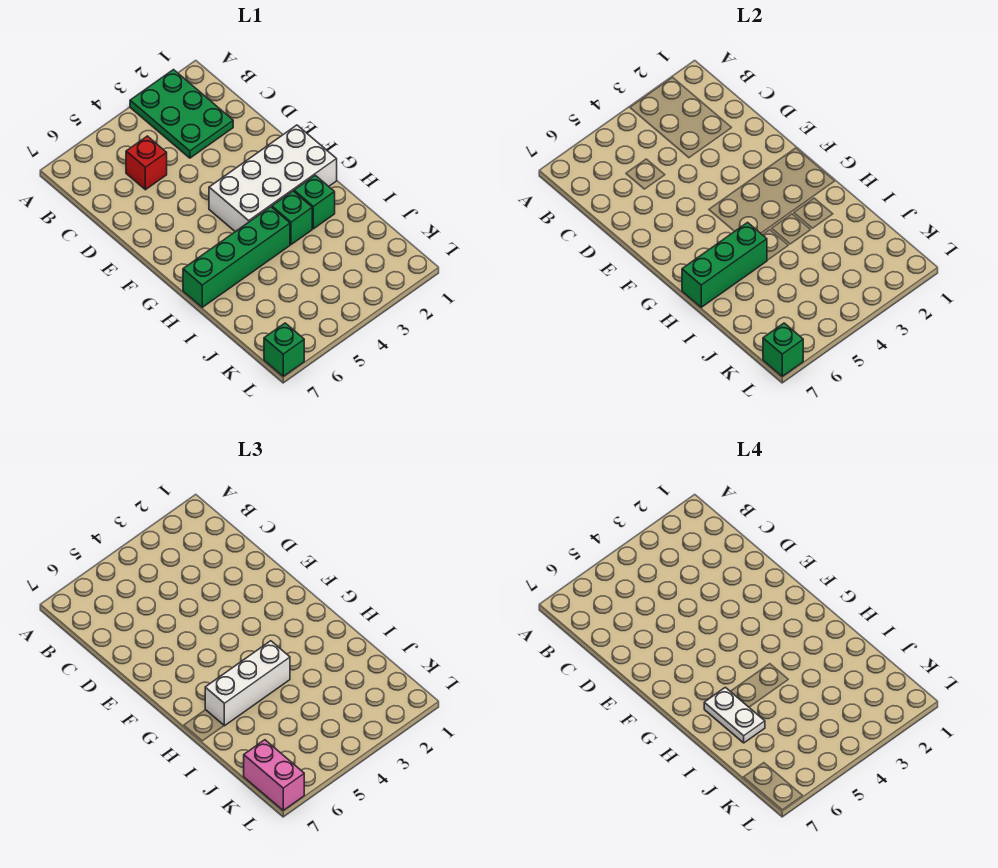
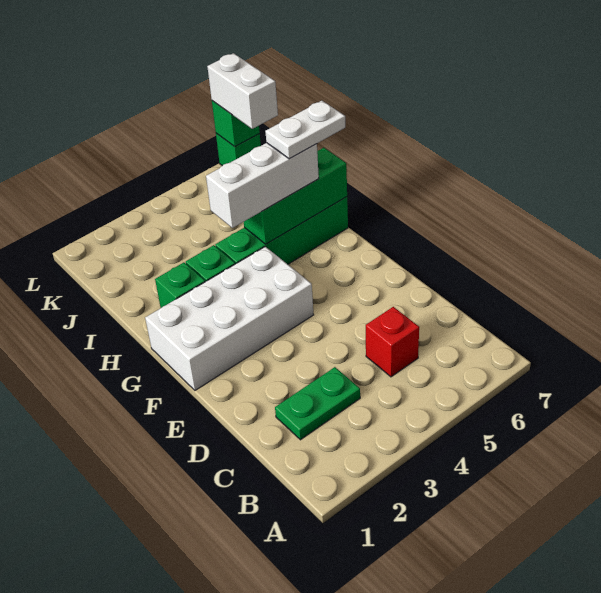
green 2x3 plate [130,70,233,158] -> green 1x2 plate [275,367,360,440]
white 1x2 plate [704,687,765,743] -> white 1x2 plate turned to [265,101,345,159]
pink 1x2 brick [244,740,304,810] -> white 1x2 brick [207,53,278,129]

